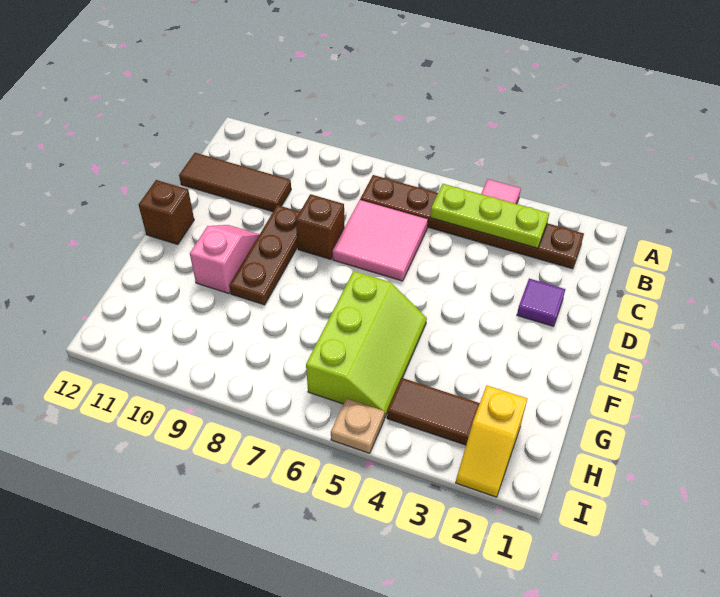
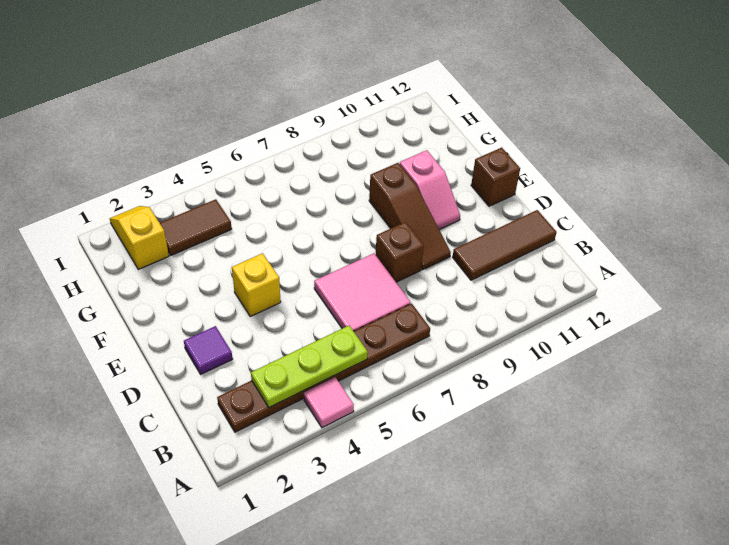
brown 1x3 plate [229,205,300,305] -> brown 1x3 slope [369,163,451,270]
none -> yellow 1x1 brick [232,253,281,317]
lime 2x3 slope [306,271,427,418] -> none
tan 1x1 plate [331,398,385,453] -> none

